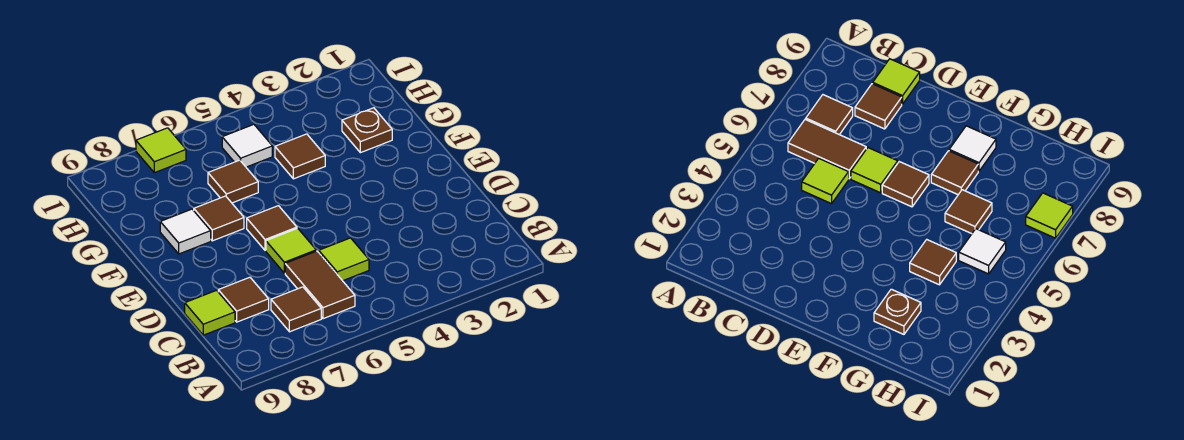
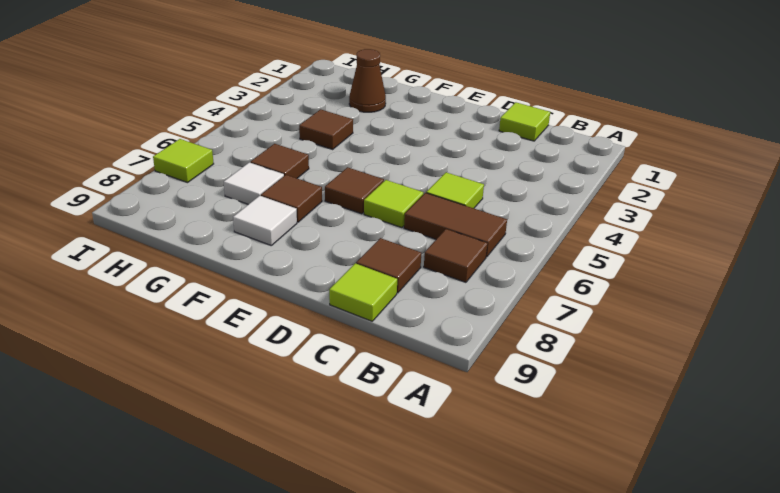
none -> lime 1x1 tile [499,102,550,141]
brown 1x1 plate [342,108,392,153] -> brown 1x1 cone [349,49,386,112]
white 1x1 tile [222,124,272,167] -> white 1x1 tile moved to [224,162,284,204]

